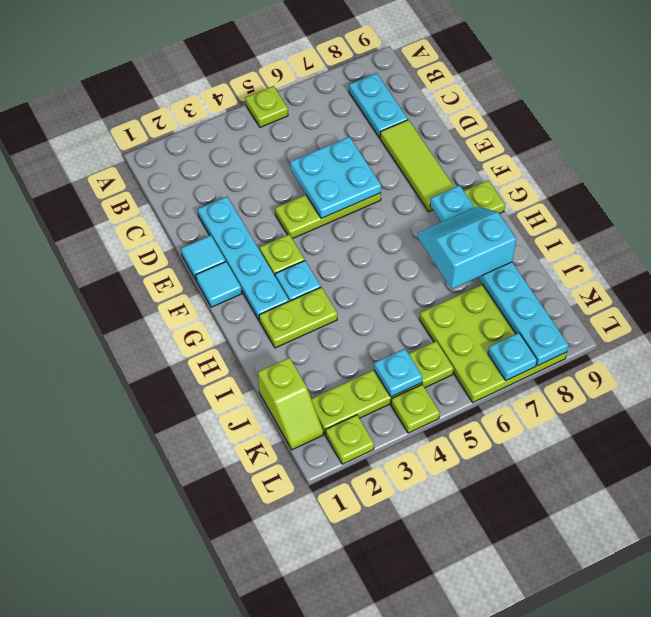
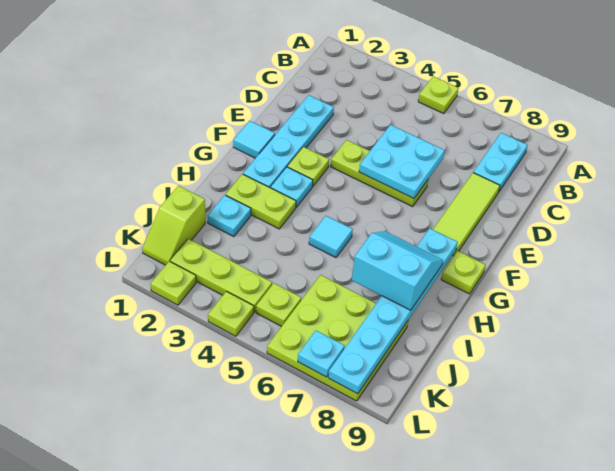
cyan 1x1 tile [181,235,226,280] -> cyan 1x1 tile moved to [309,216,353,258]
cyan 1x1 plate [374,349,422,397] -> cyan 1x1 plate moved to [208,195,251,237]

